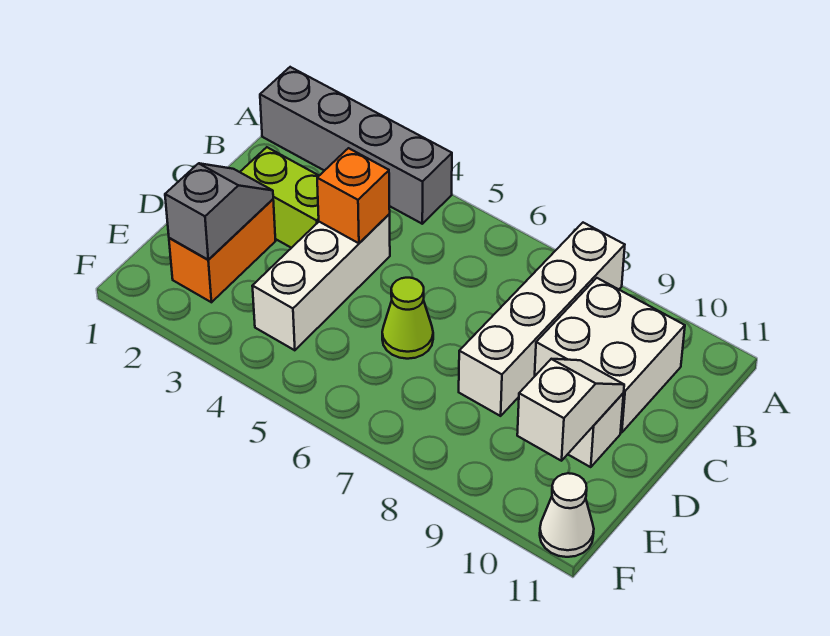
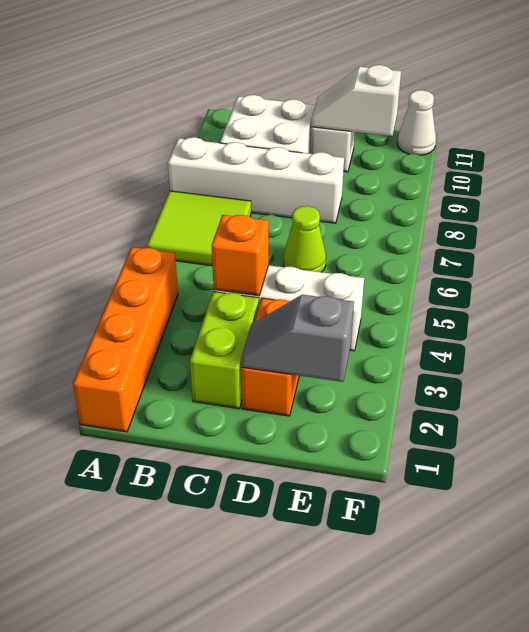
grey 1x4 brick [260,67,452,224] -> orange 1x4 brick [73,247,178,432]
none -> lime 2x2 tile [147,191,251,266]
orange 1x2 brick [169,199,275,302] -> orange 1x2 brick turned to [241,298,299,416]

